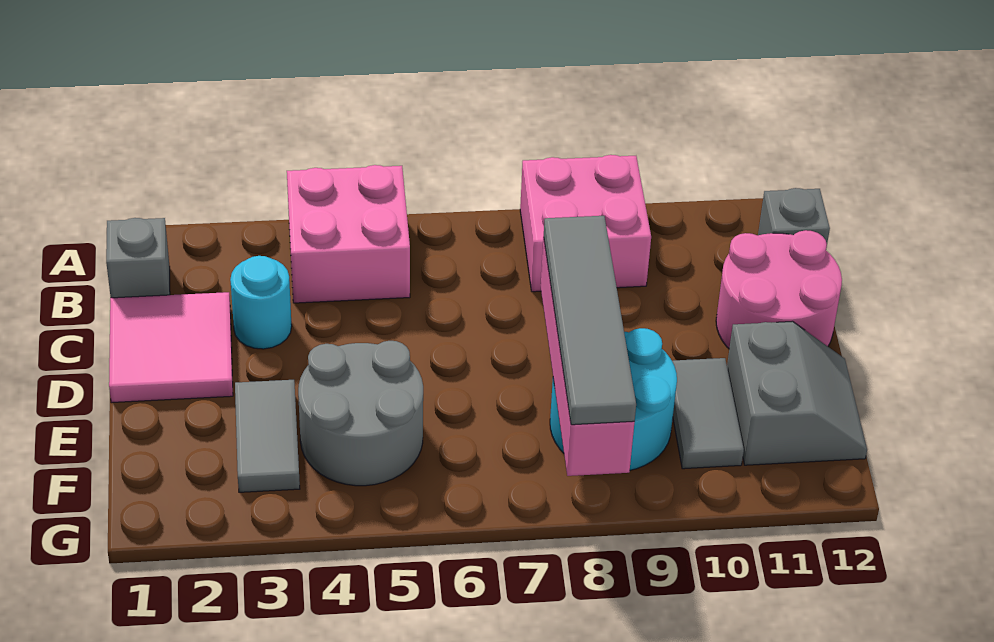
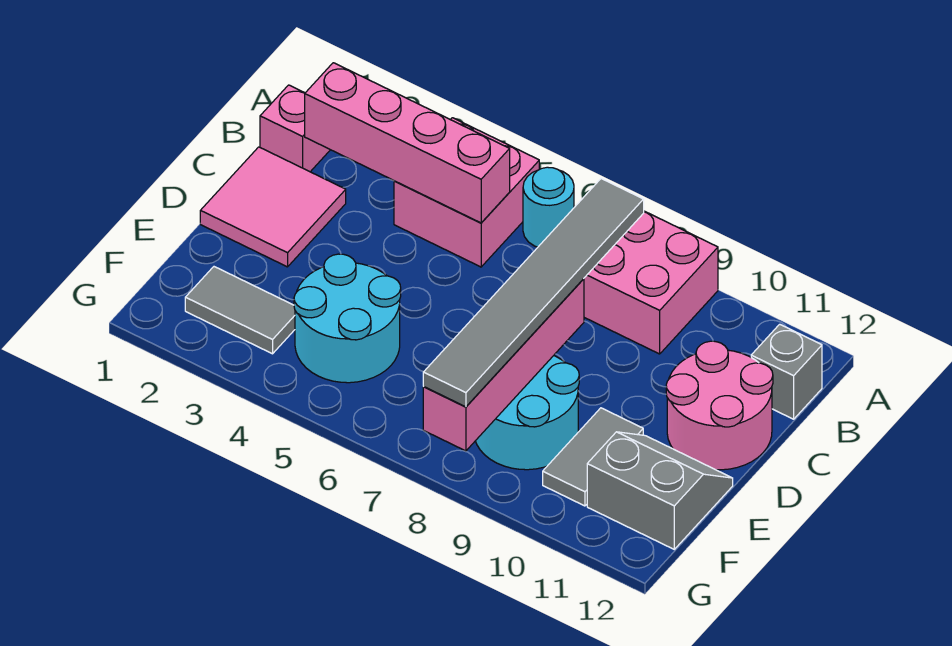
grey 1x1 brick [106,218,170,298] -> pink 1x1 brick [260,85,330,172]
none -> pink 1x4 brick [305,63,510,223]
cyan 1x1 round brick [230,256,292,349] -> cyan 1x1 round brick moved to [523,167,574,247]
grey 1x4 tile [544,216,636,425] -> grey 1x6 tile [423,179,644,407]
grey 1x2 tile [235,380,300,492] -> grey 1x2 tile turned to [185,267,295,354]
grey 2x2 round brick [298,341,423,486] -> cyan 2x2 round brick [294,254,401,383]
grey 2x2 slope [727,321,867,465] -> grey 2x2 slope turned to [587,432,733,549]

